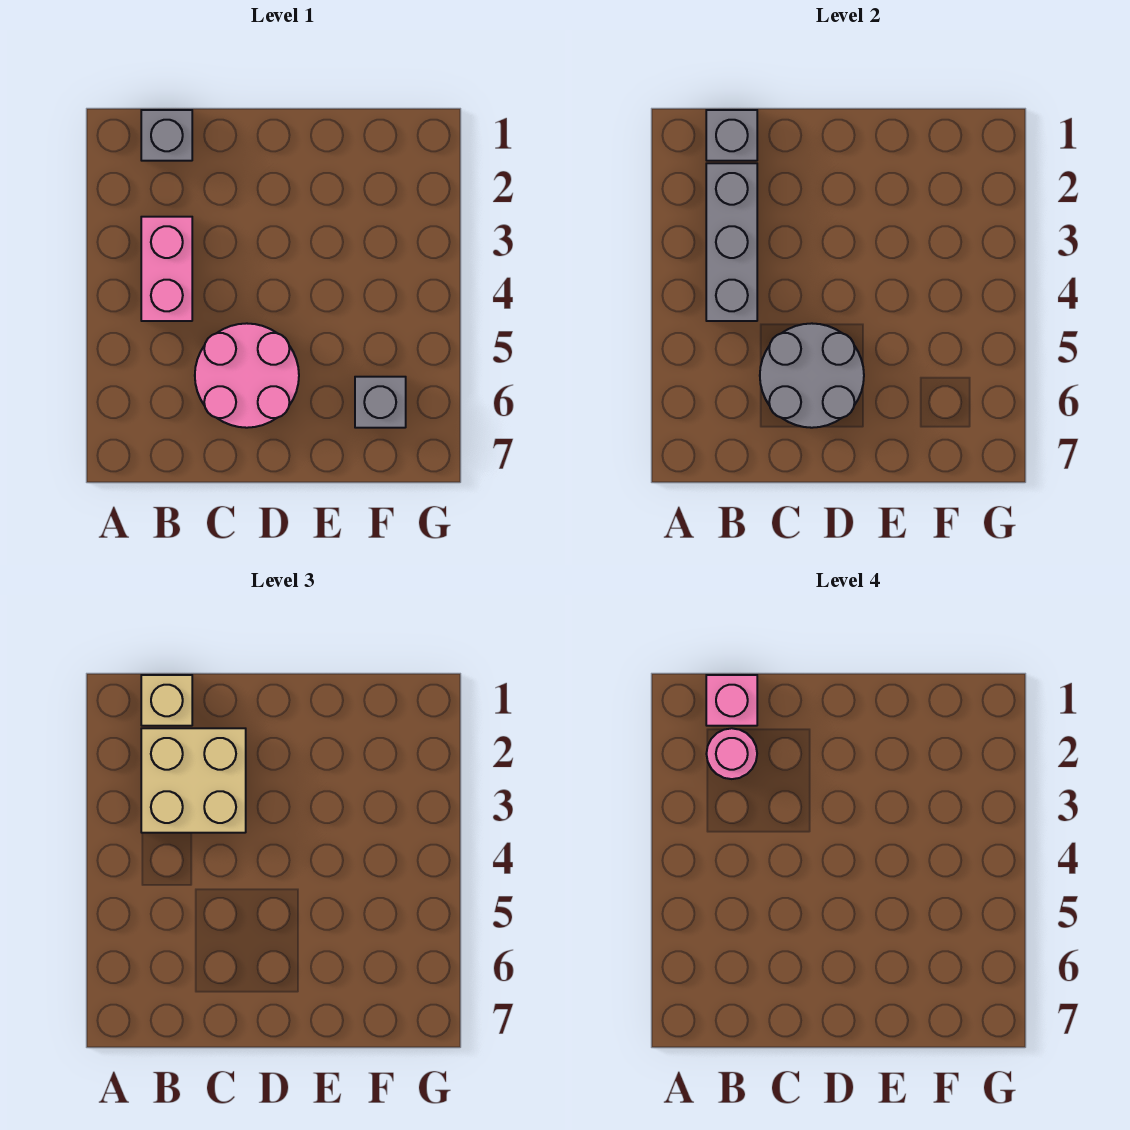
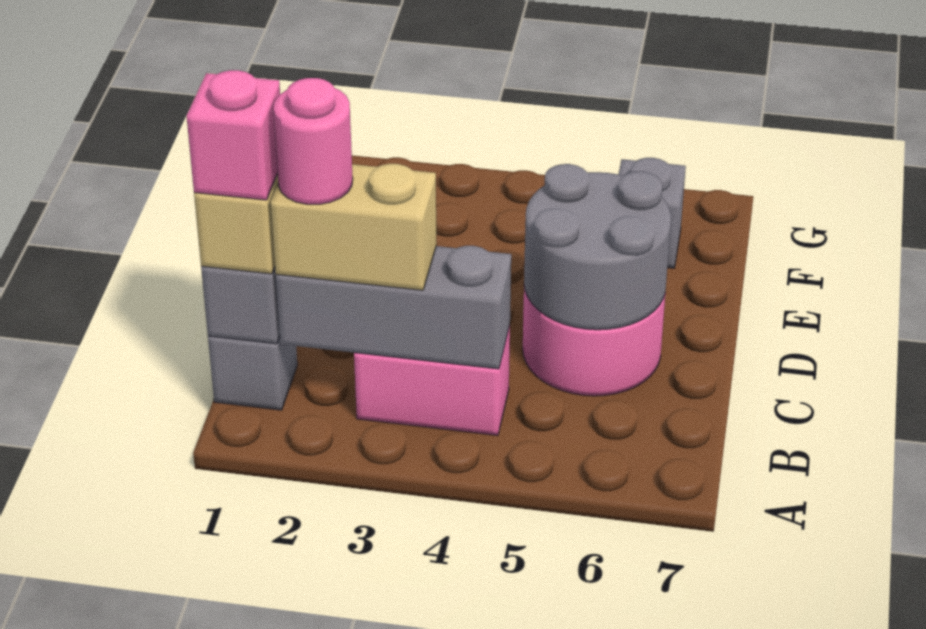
tan 2x2 brick [141,728,246,833] -> tan 1x2 brick [271,164,437,290]

